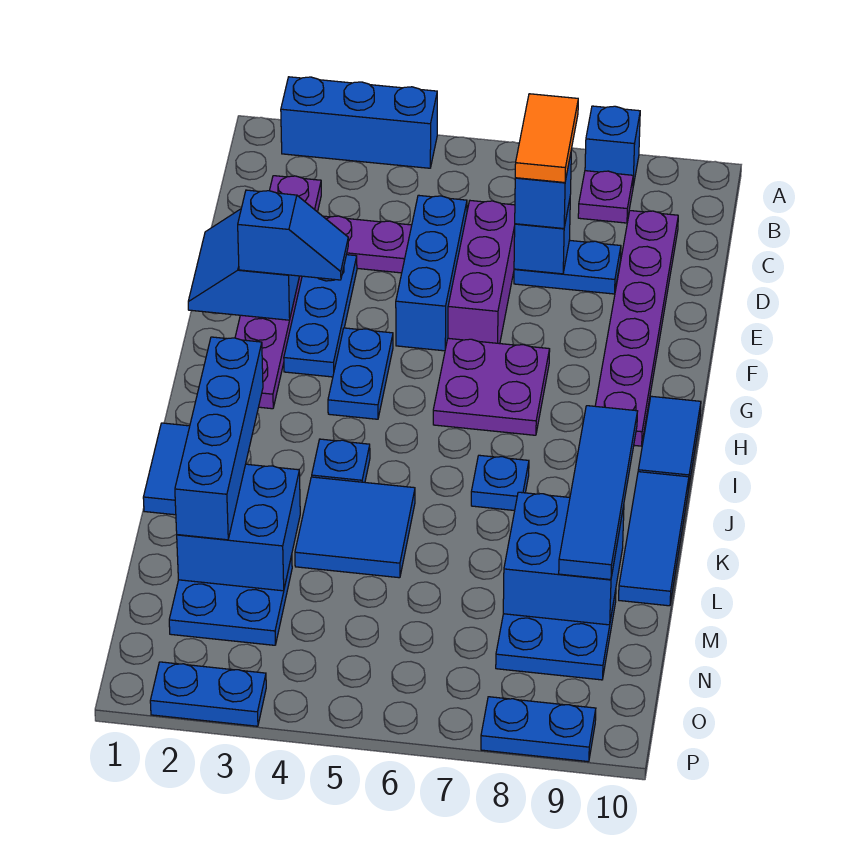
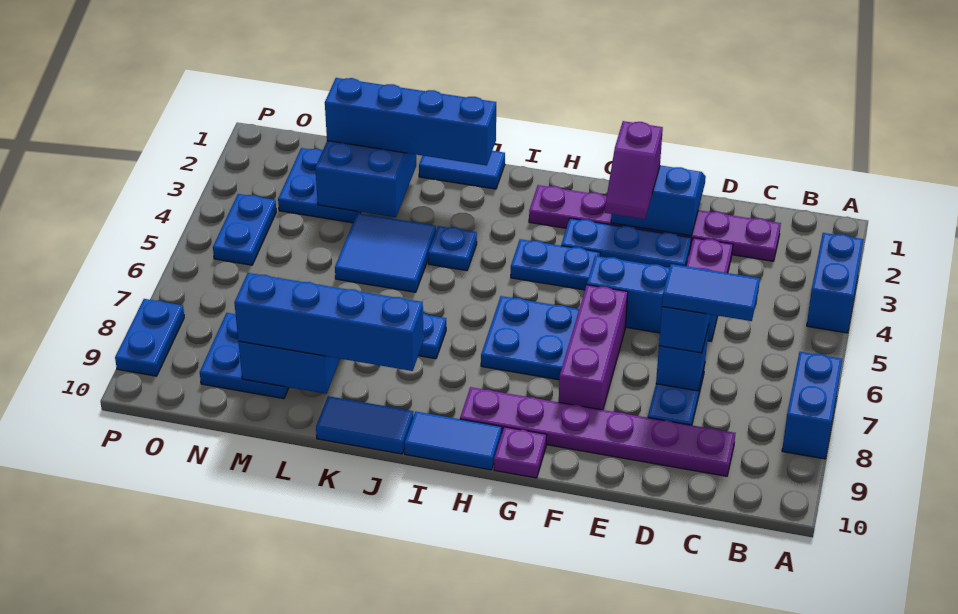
blue 1x3 brick [281,77,437,168] -> blue 1x2 brick [807,233,864,333]
blue 1x1 brick [585,106,640,186] -> blue 1x2 brick [782,352,842,459]
purple 1x1 plate [578,171,633,223] -> purple 1x1 plate moved to [494,427,546,478]
orange 1x2 tile [515,94,578,183] -> blue 1x2 tile [662,264,760,321]
purple 1x3 brick [448,201,515,344] -> purple 1x3 brick turned to [559,285,628,410]
blue 1x2 slope [238,190,348,280] -> purple 1x2 slope [605,121,663,219]
purple 2x2 plate [433,338,550,435] -> blue 2x2 plate [481,296,579,380]
blue 1x4 tile [559,406,638,580] -> blue 1x4 brick [234,273,424,371]
blue 1x3 tile [619,472,689,606] -> blue 1x2 tile [316,396,413,454]
blue 1x2 plate [150,662,266,726] -> blue 1x2 plate moved to [213,194,276,265]

